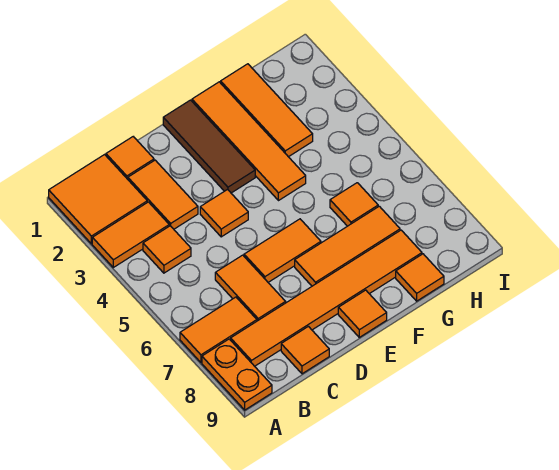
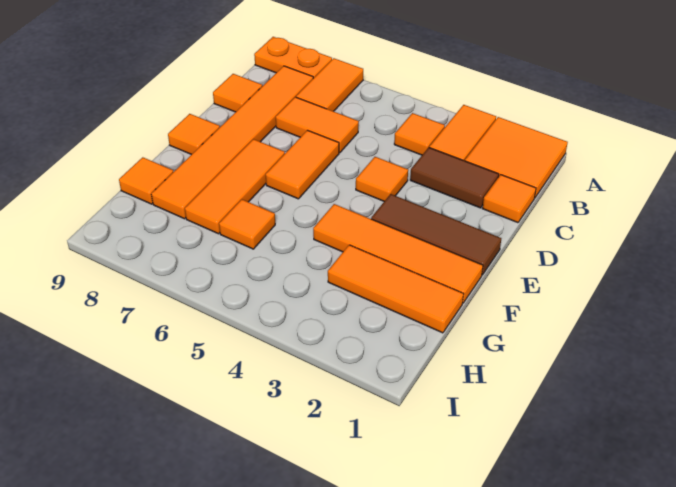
orange 1x2 tile [128,160,198,229] -> brown 1x2 tile [410,148,499,208]

